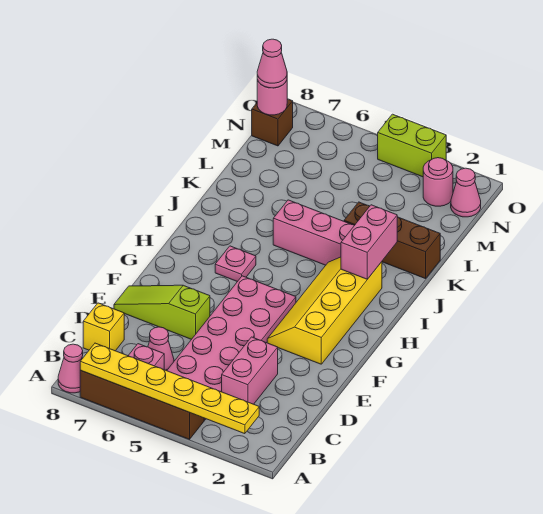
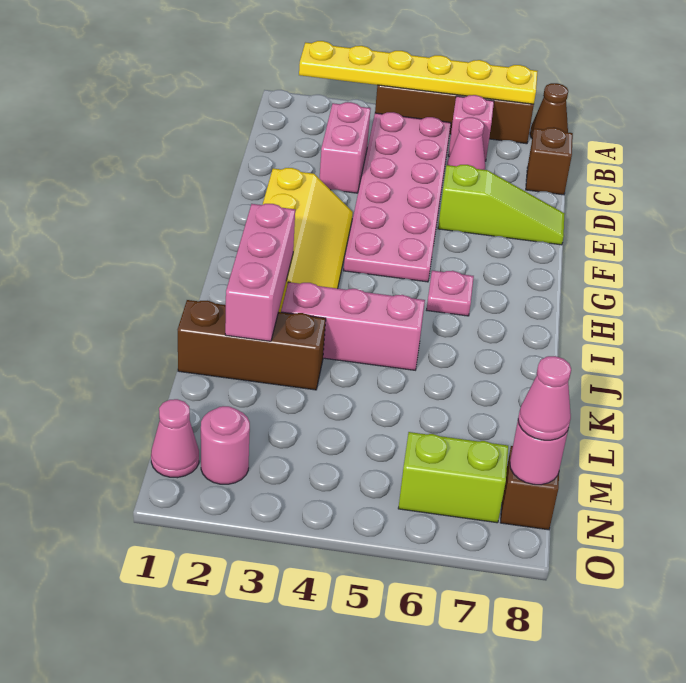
pink 1x1 cone [58,344,83,393] -> brown 1x1 cone [530,83,568,138]
yellow 1x1 brick [83,303,124,351] -> brown 1x1 brick [526,127,573,195]
pink 1x2 brick [341,205,397,279] -> pink 1x3 brick [225,204,295,341]
lime 1x2 brick [378,114,446,177] -> lime 1x2 brick moved to [398,432,508,523]

